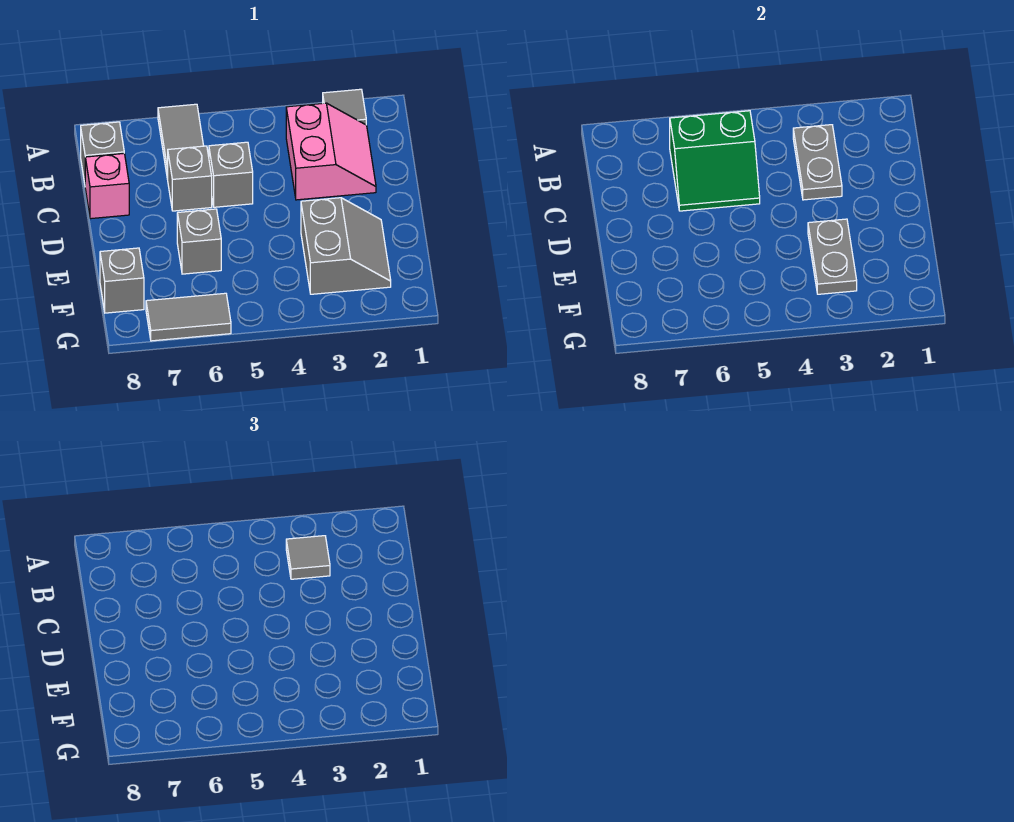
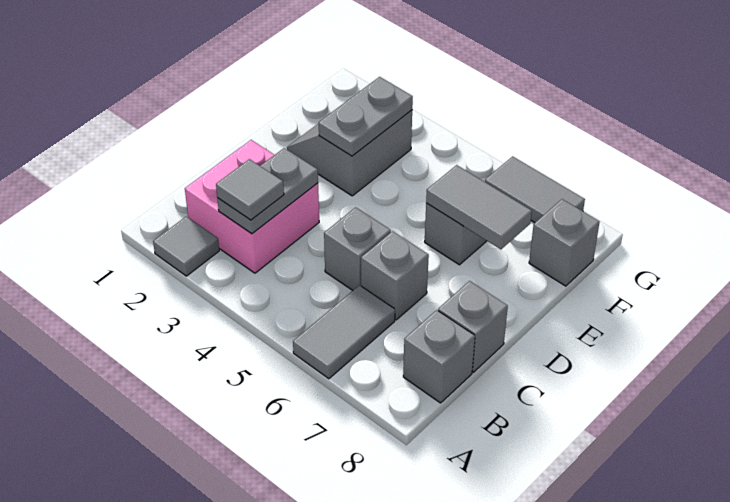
pink 2x2 slope [286,103,376,200] -> pink 2x2 brick [185,140,319,273]
green 2x2 slope [670,111,760,211] -> none
pink 1x1 brick [85,153,129,219] -> grey 1x1 brick [438,281,508,372]
none -> grey 1x2 tile [426,165,532,249]

